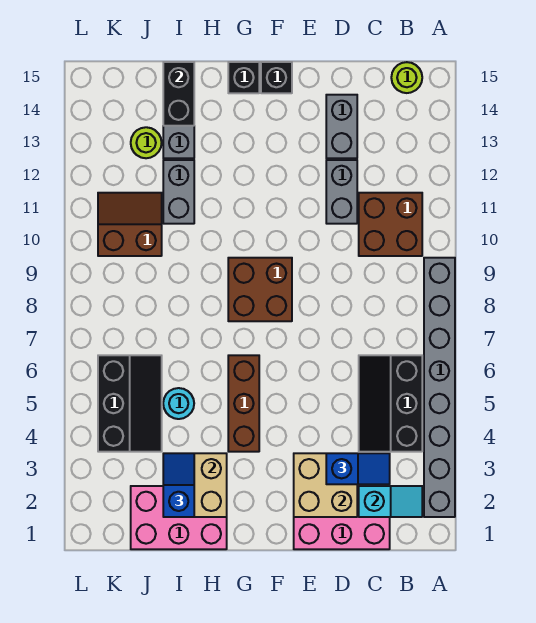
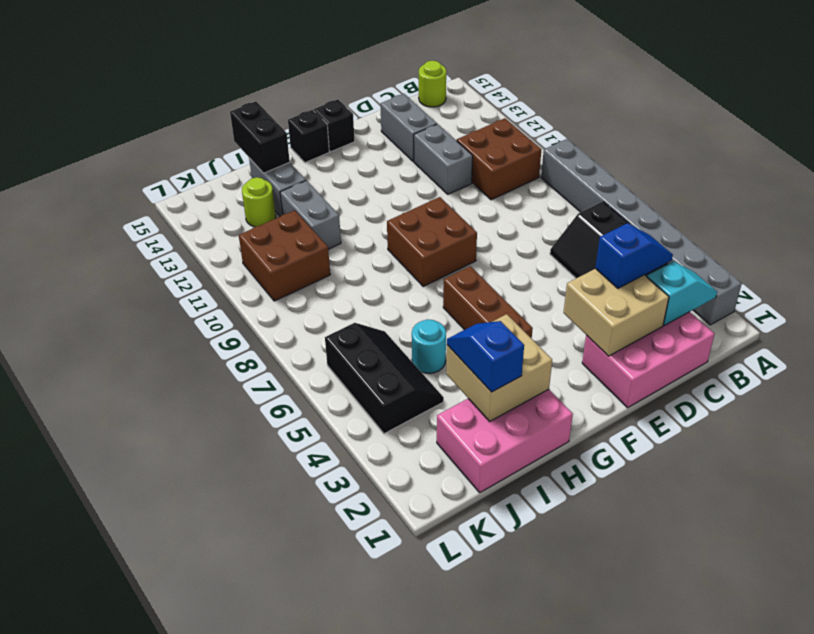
brown 2x2 slope [98,193,162,256] -> brown 2x2 brick [239,210,330,301]

